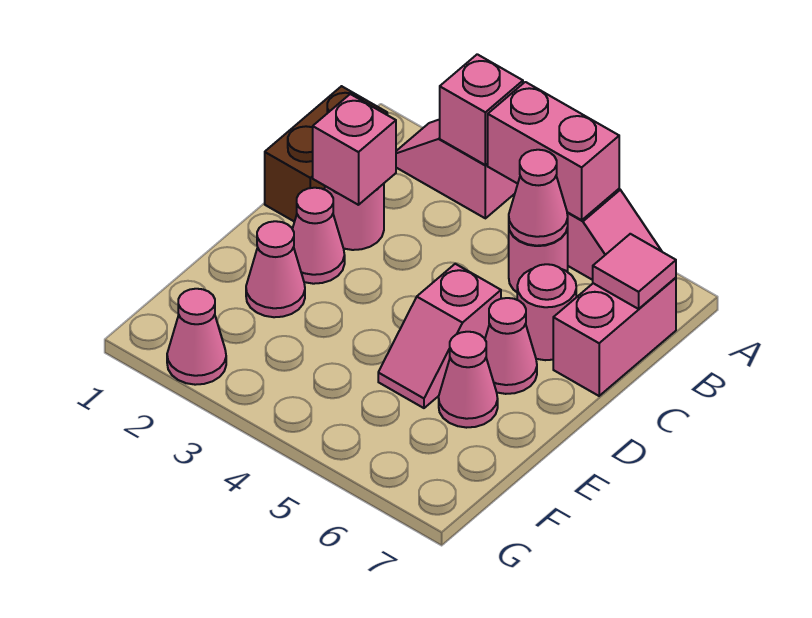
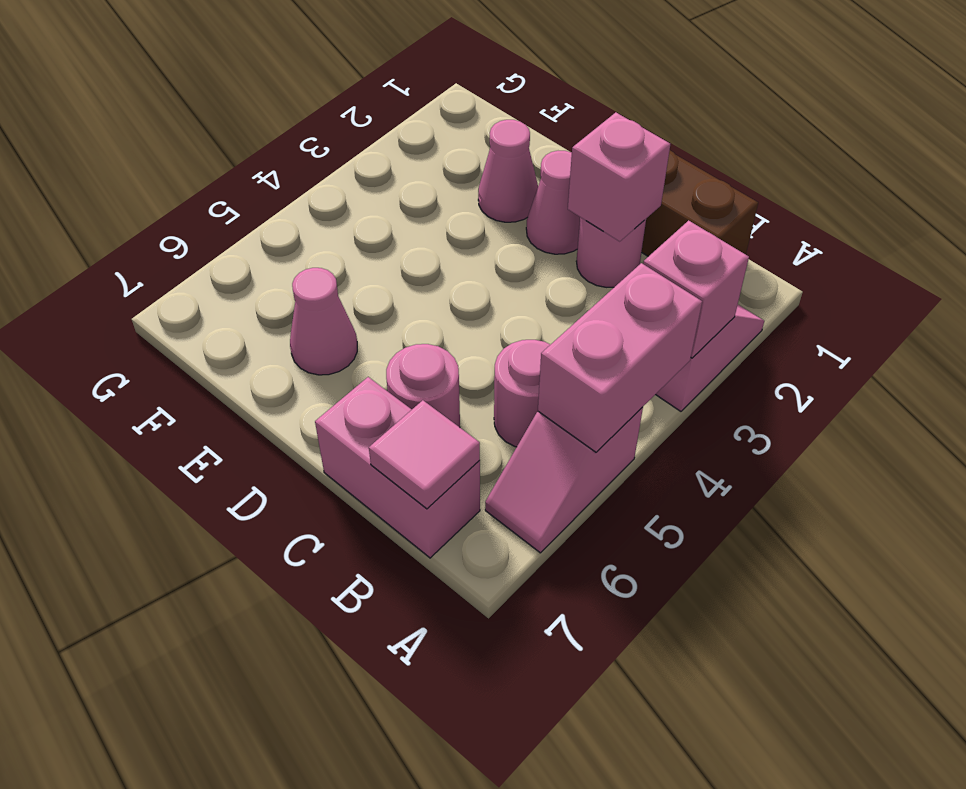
pink 1x1 cone [509,150,568,246] -> none
pink 1x2 slope [378,264,501,408] -> none
pink 1x1 cone [485,298,537,394] -> none
pink 1x1 cone [167,289,226,385] -> none

